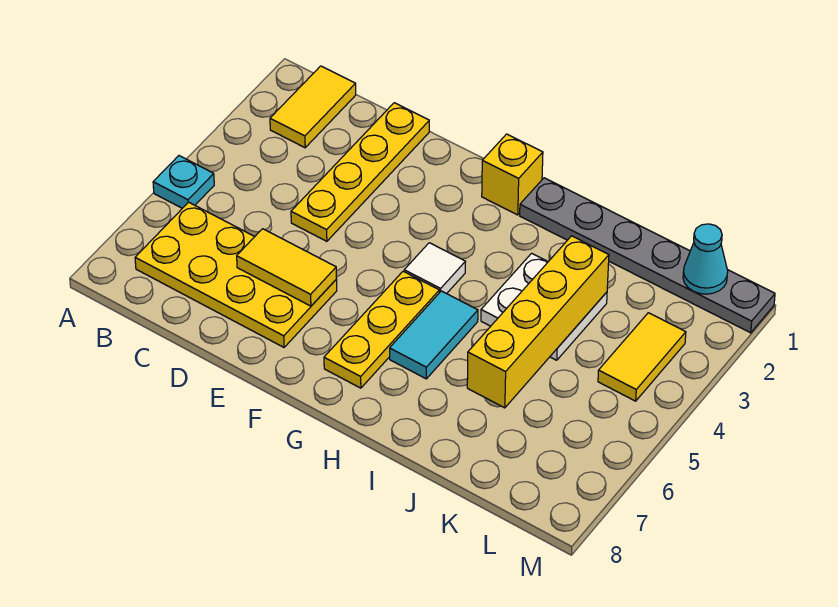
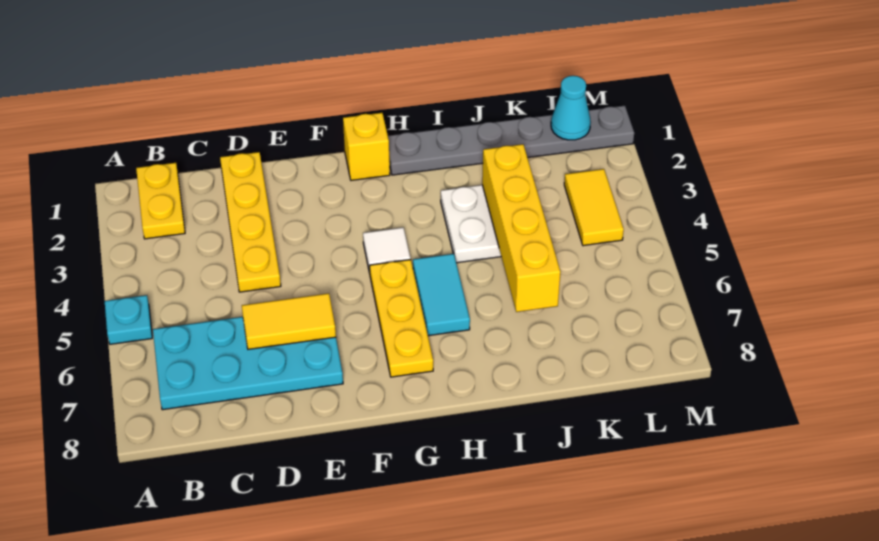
yellow 1x2 tile [270,66,356,148] -> yellow 1x2 plate [136,163,185,239]
yellow 2x4 plate [135,202,337,347] -> cyan 2x4 plate [153,317,343,410]

